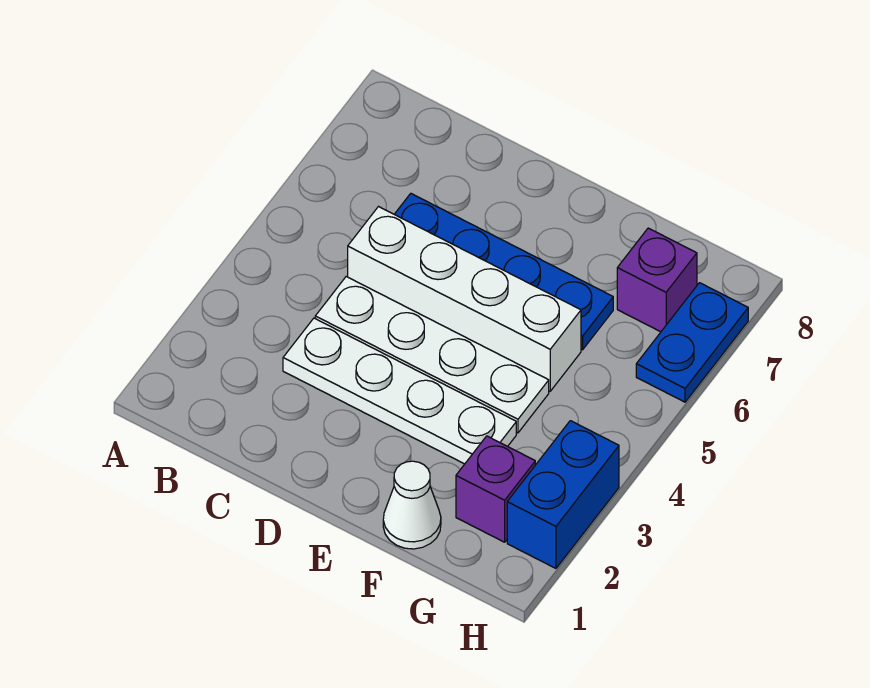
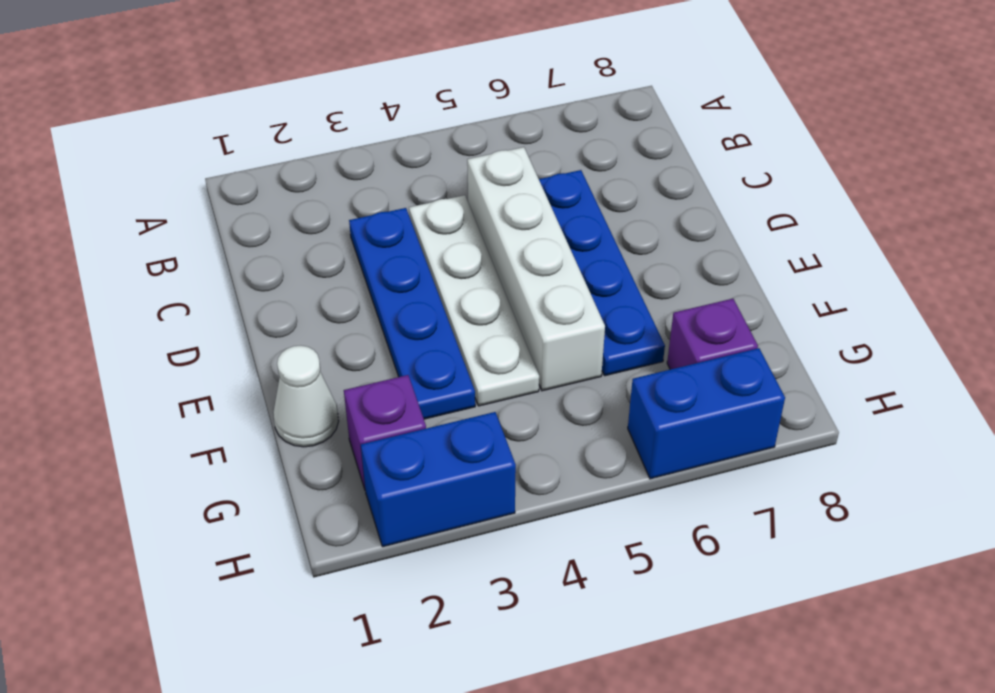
white 1x4 plate [283,318,516,464] -> blue 1x4 plate [349,208,475,419]
blue 1x2 plate [636,283,748,402] -> blue 1x2 brick [628,348,785,479]

